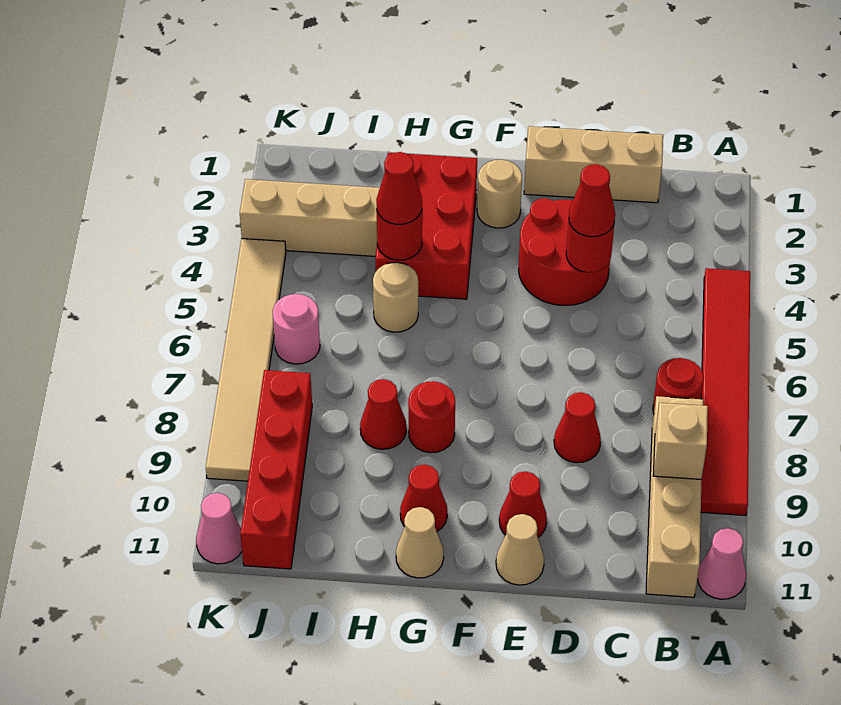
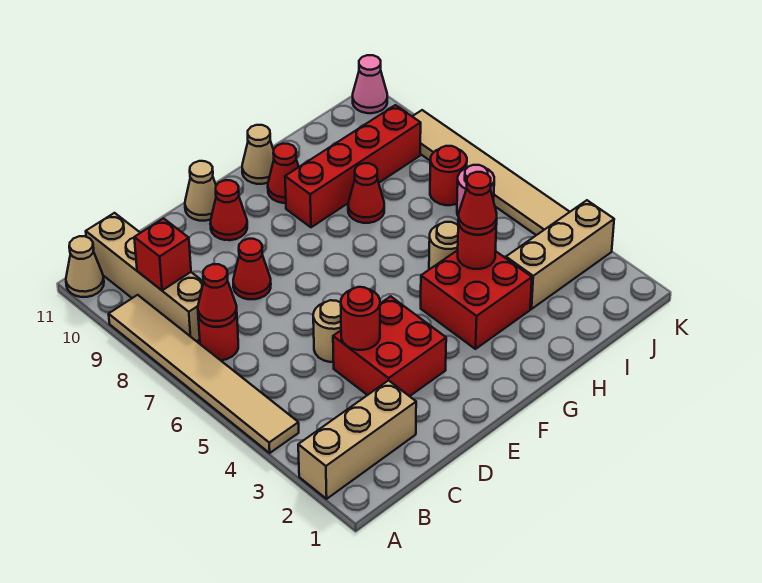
red 1x6 tile [701,268,750,516] -> tan 1x6 tile [109,295,299,453]
pink 1x1 cone [698,528,746,599] -> tan 1x1 cone [66,236,104,297]
tan 1x1 brick [653,403,708,479] -> red 1x1 brick [134,218,191,290]
tan 1x3 brick [524,126,663,203] -> tan 1x3 brick moved to [298,380,416,499]
red 2x2 round brick [519,198,610,305] -> red 2x2 brick [333,296,446,396]
red 1x1 cone [569,164,615,237] -> red 1x1 cone moved to [198,264,237,327]
tan 1x1 round brick [477,160,522,228] -> tan 1x1 round brick moved to [313,300,341,362]
red 2x3 brick [375,153,477,299] -> red 2x2 brick [421,250,532,349]
red 1x1 round brick [408,381,455,453] -> red 1x1 round brick moved to [430,146,467,205]
red 1x4 brick [240,370,312,569] -> red 1x4 brick turned to [285,105,421,227]

